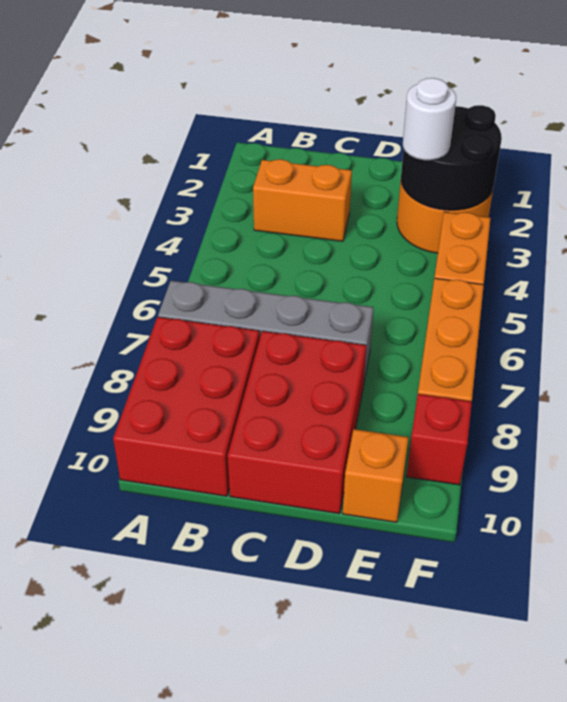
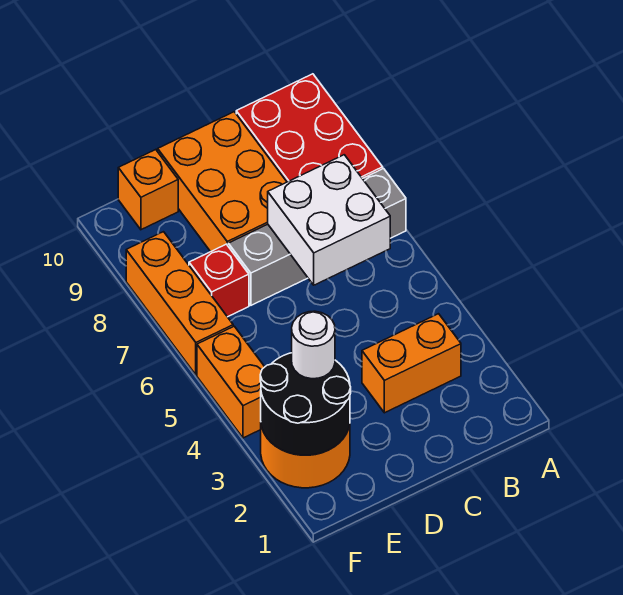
none -> white 2x2 brick [268,155,390,285]
red 2x3 brick [228,331,367,514] -> orange 2x3 brick [158,112,287,252]
red 1x1 brick [406,394,472,485] -> red 1x1 brick moved to [189,244,249,317]

